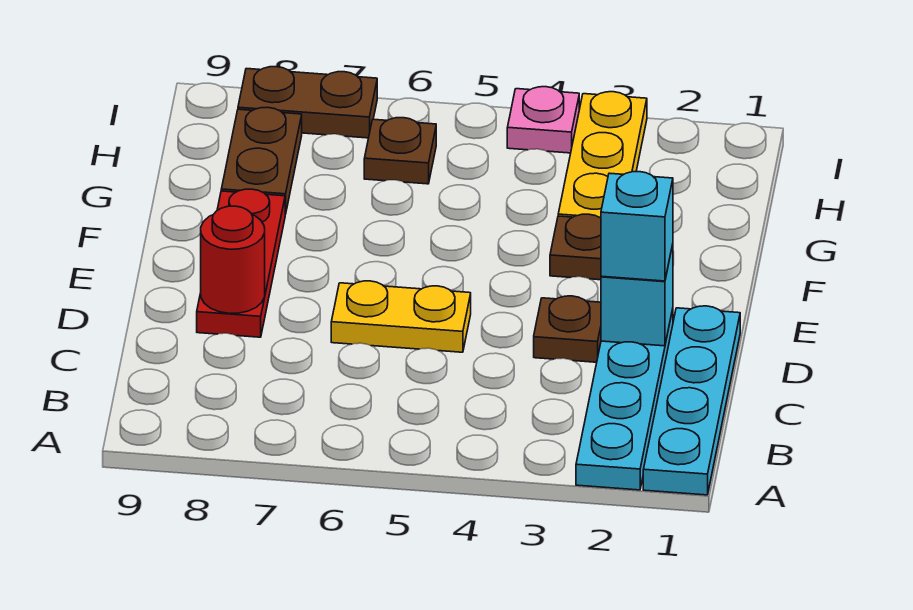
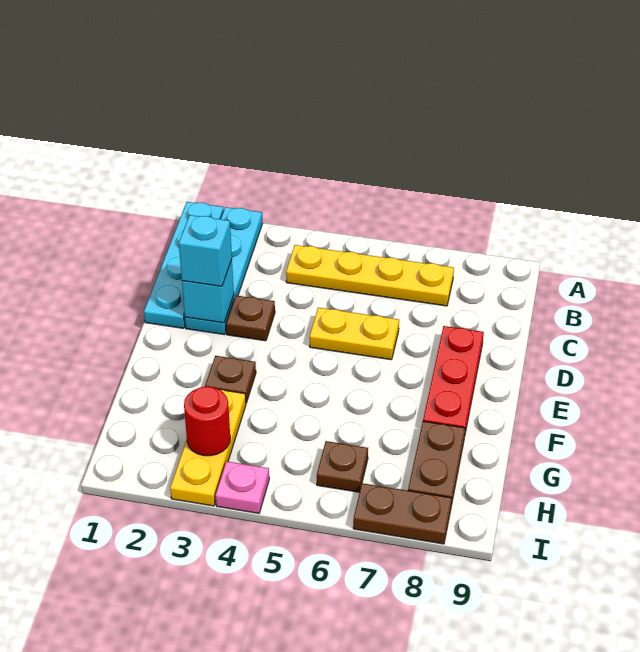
none -> yellow 1x4 plate [286,245,454,306]
red 1x1 round brick [201,206,265,313] -> red 1x1 round brick moved to [184,387,230,456]

